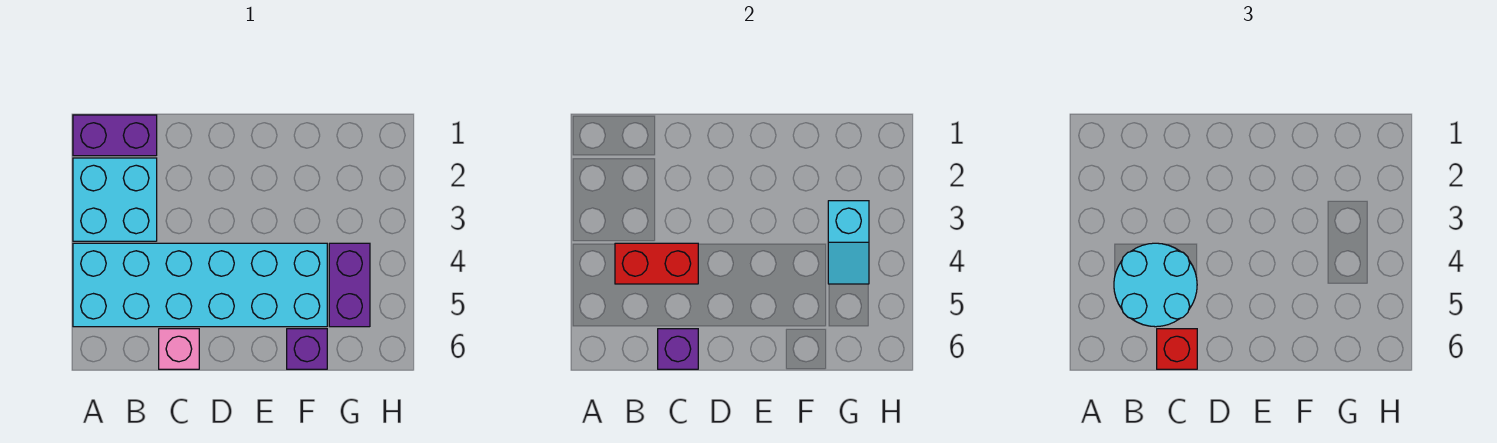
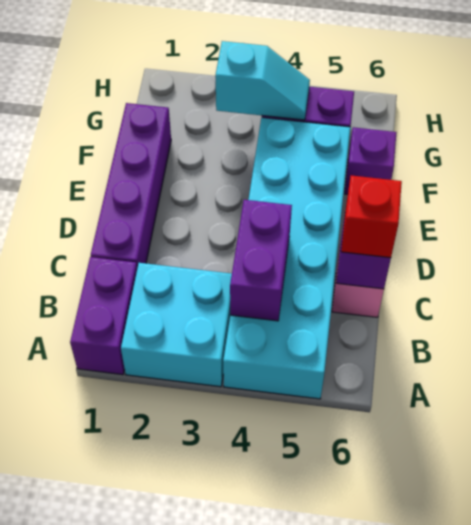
red 1x2 brick [615,243,698,284] -> purple 1x2 brick [230,200,292,321]
cyan 2x2 round brick [1114,243,1197,327] -> none
none -> purple 1x4 brick [91,103,171,268]

